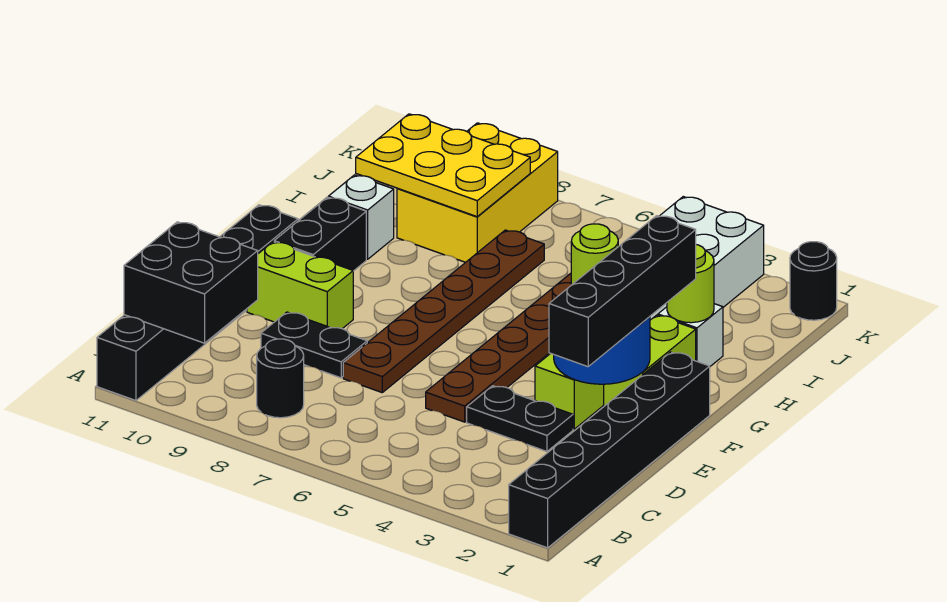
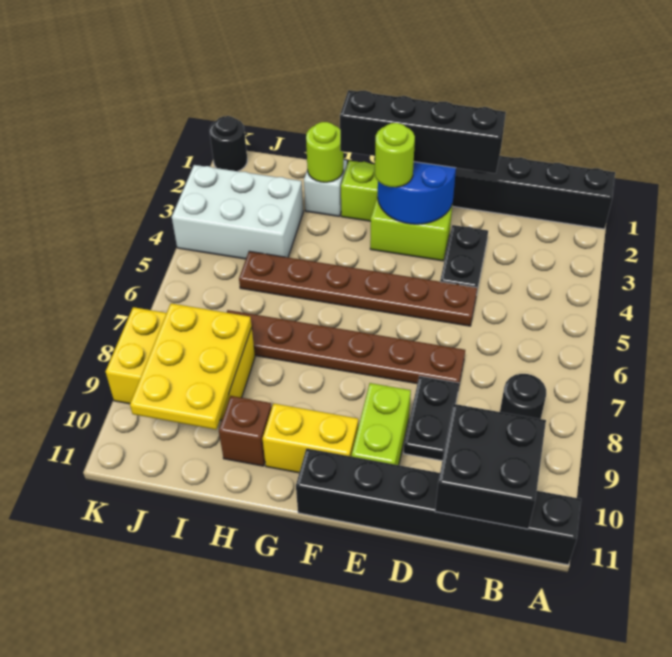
black 1x2 brick [274,197,366,271] -> yellow 1x2 brick [262,404,358,473]
white 1x1 brick [329,175,394,259] -> brown 1x1 brick [219,396,272,466]

